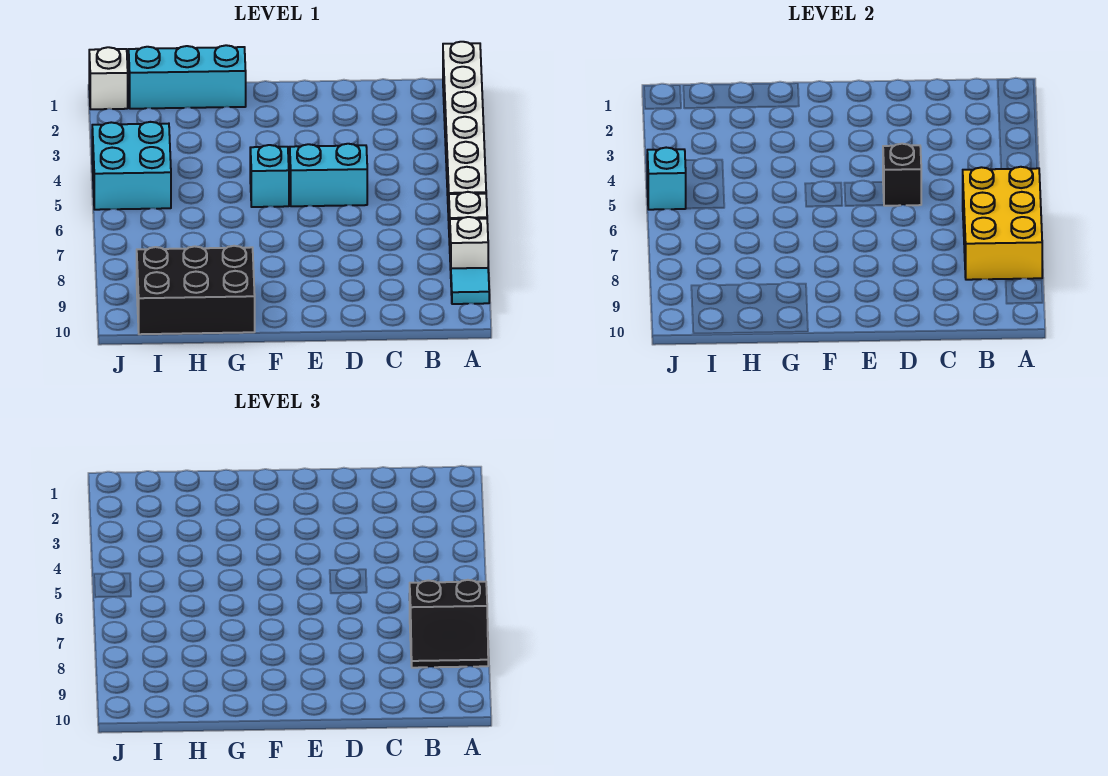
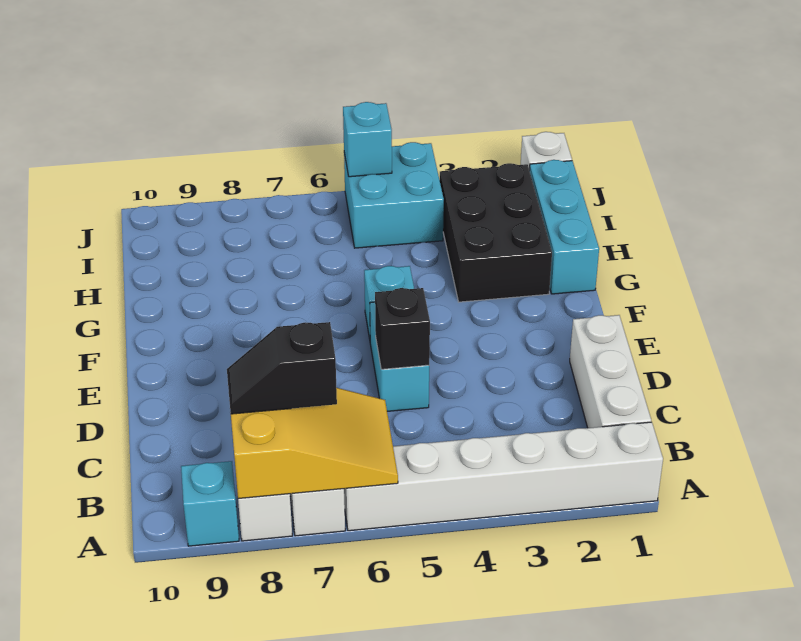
yellow 2x3 brick [963,167,1042,280] -> yellow 2x3 slope [231,388,398,499]
black 2x2 slope [410,580,488,668] -> black 1x2 slope [227,322,337,414]
cyan 1x1 tile [451,268,489,304] -> cyan 1x1 brick [181,461,239,546]
none -> white 1x3 brick [570,315,651,428]
black 2x3 brick [137,246,255,334] -> black 2x3 brick moved to [440,163,552,302]

